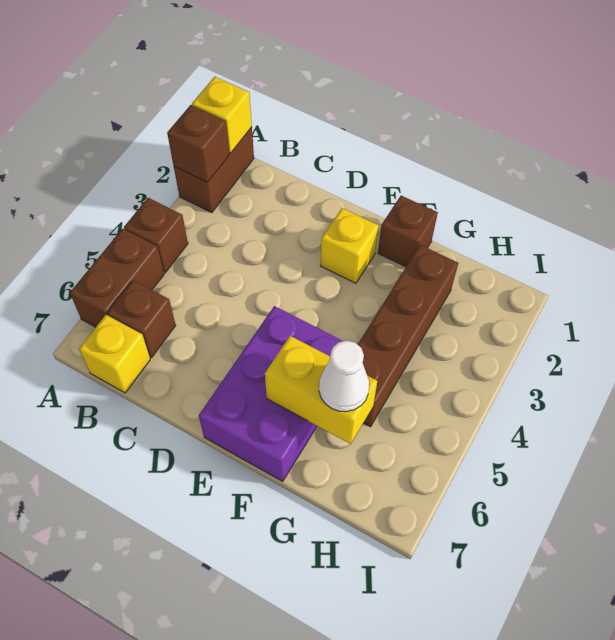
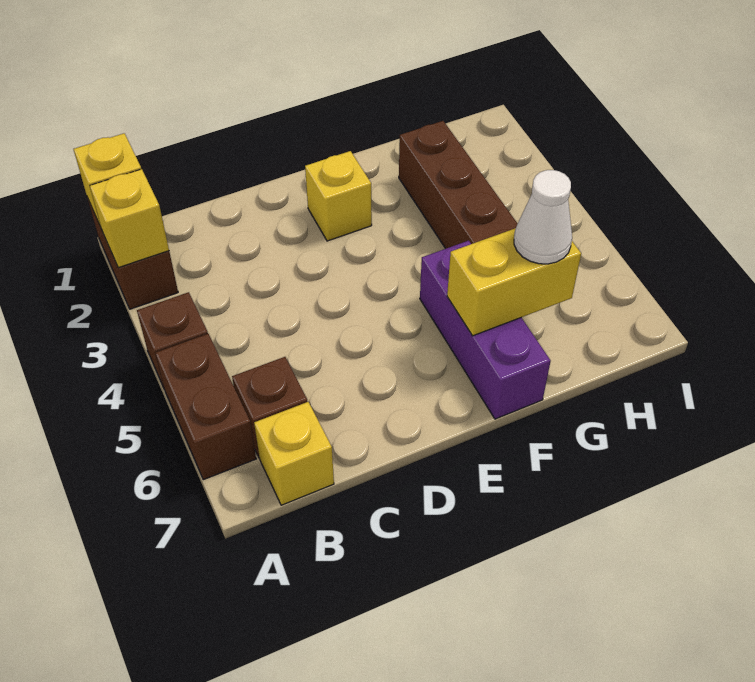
brown 1x1 brick [167,105,230,182] -> yellow 1x1 brick [90,169,169,268]
purple 2x3 brick [199,306,342,481] -> purple 1x3 brick [420,241,551,419]
brown 1x1 brick [378,196,438,267] -> none

